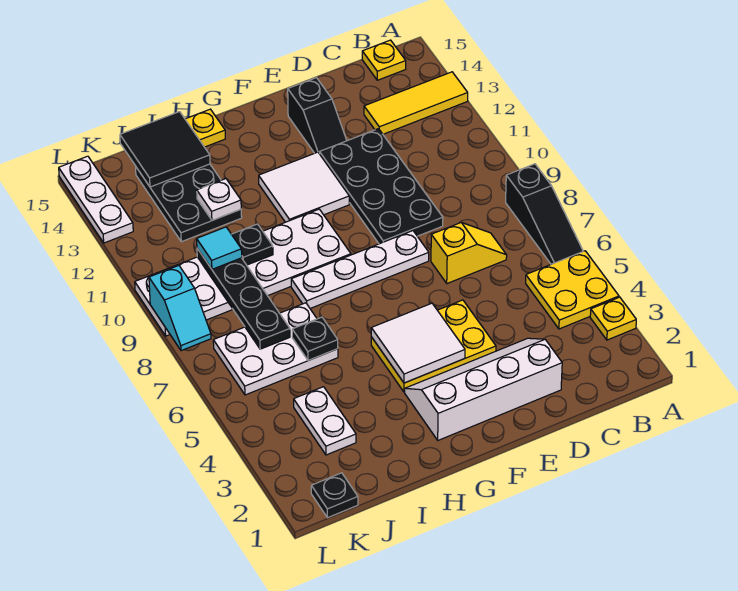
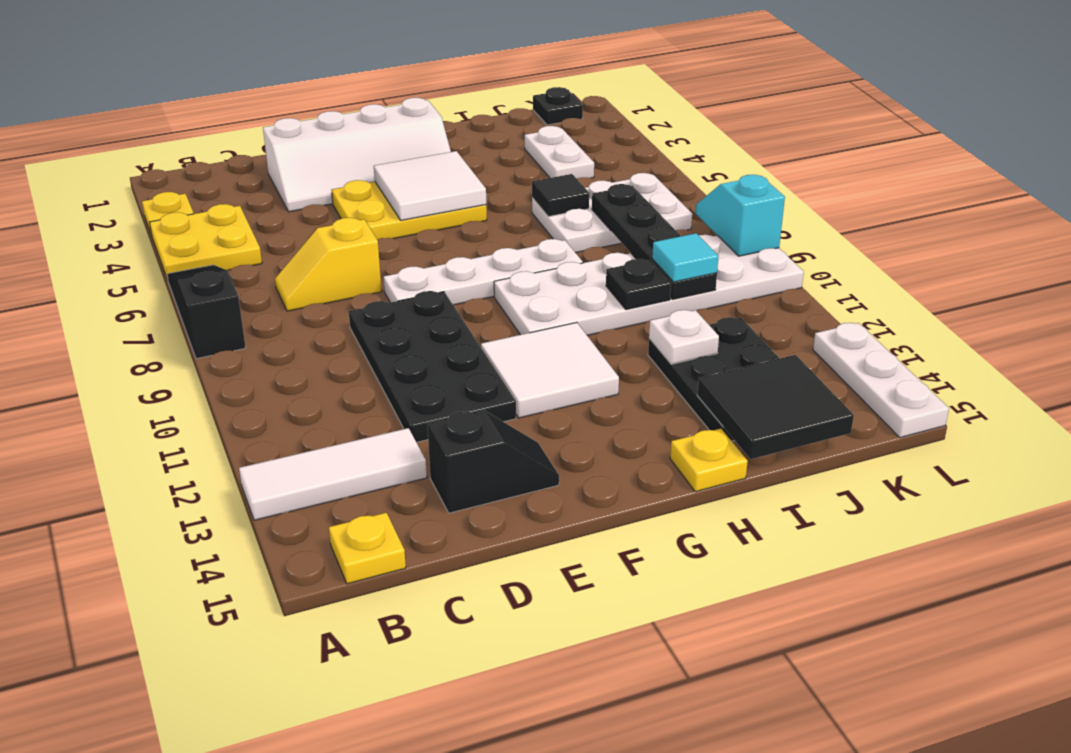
yellow 1x3 tile [364,72,468,134] -> white 1x3 tile [239,428,427,520]
black 1x2 slope [288,78,347,154] -> black 1x2 slope turned to [427,410,559,513]
black 1x1 plate [292,317,338,360] -> black 1x1 tile [532,174,589,216]

